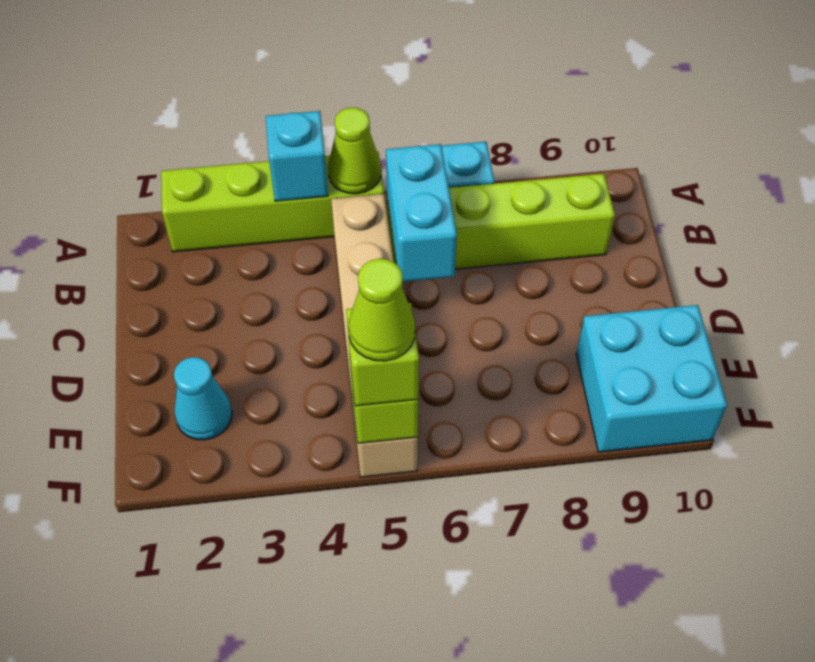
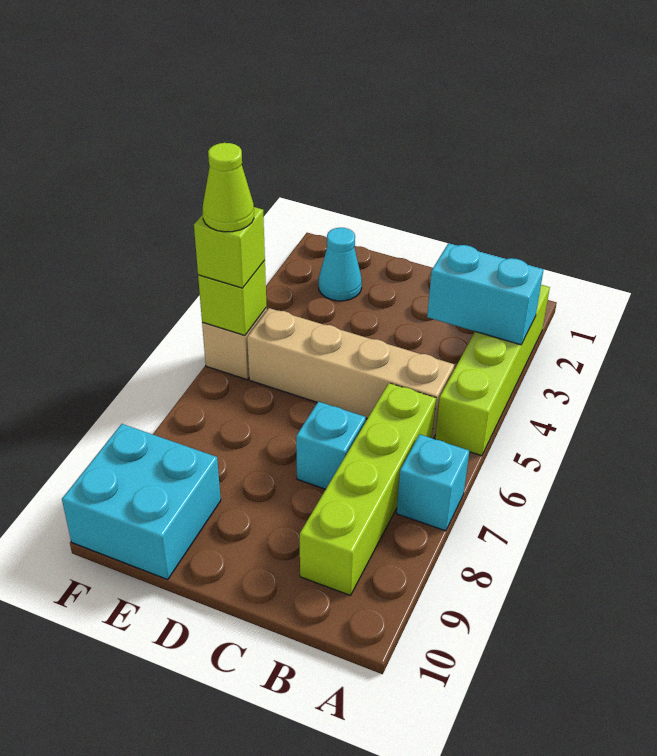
cyan 1x1 brick [266,111,328,201] -> cyan 1x1 brick moved to [296,402,366,489]
lime 1x1 cone [328,108,381,194] -> none
cyan 1x2 brick [386,144,457,282] -> cyan 1x2 brick moved to [427,243,544,345]

